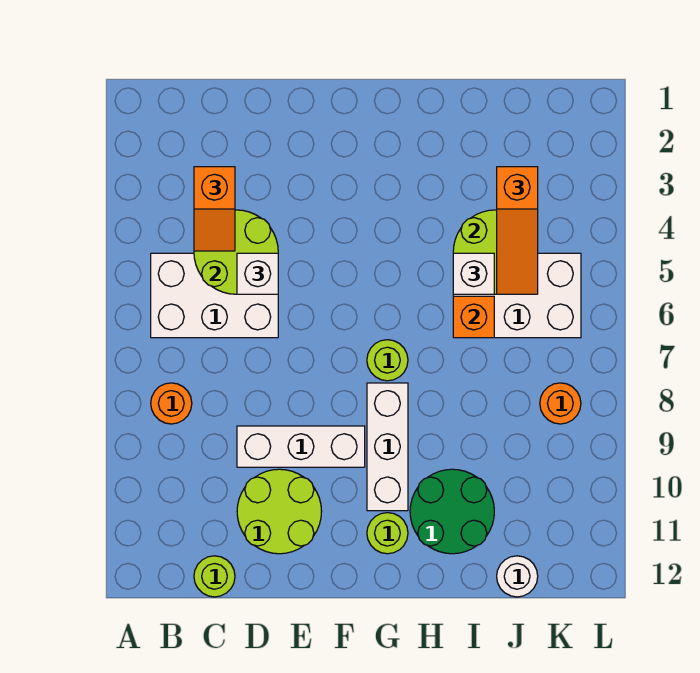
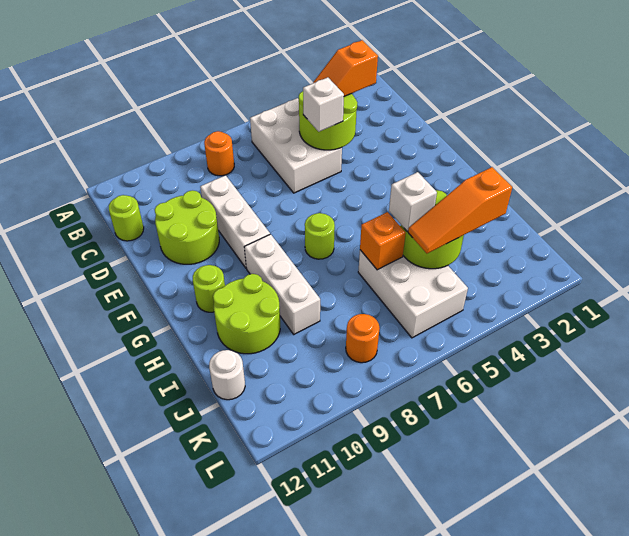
white 1x3 brick [367,383,408,511] -> white 1x3 brick turned to [244,234,320,334]
green 2x2 round brick [410,469,494,554] -> lime 2x2 round brick [213,274,280,354]

